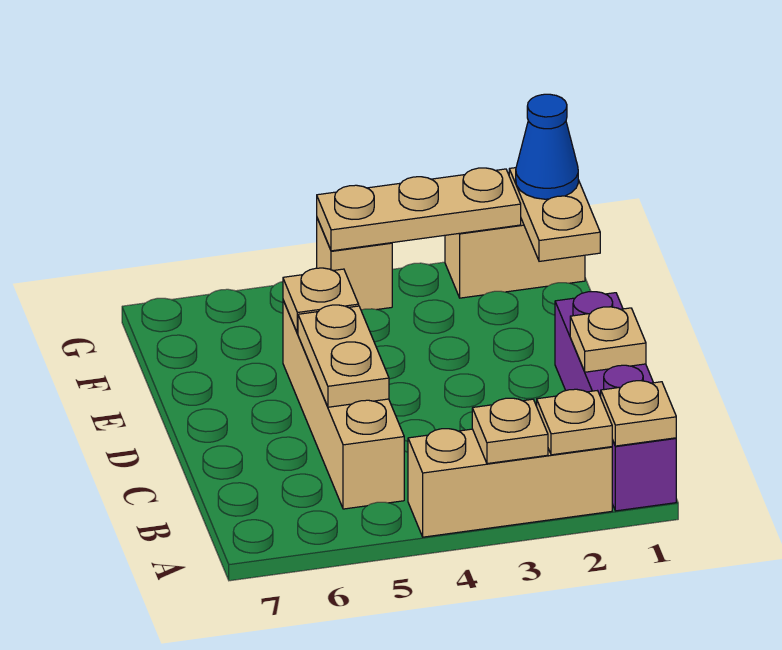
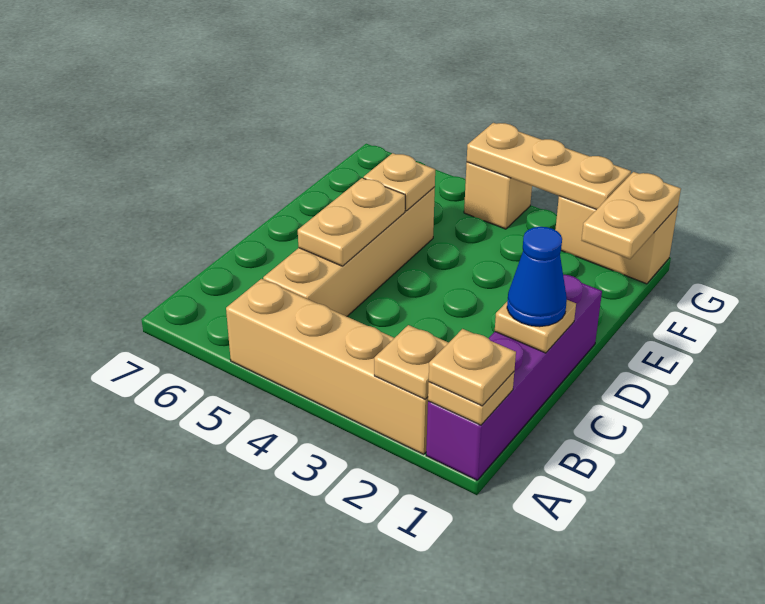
tan 1x3 brick [408,429,612,537] -> tan 1x4 brick [226,279,428,454]
tan 1x1 plate [472,398,548,464] -> tan 1x1 plate moved to [429,329,516,406]
blue 1x1 cone [516,94,578,199] -> blue 1x1 cone moved to [507,227,567,327]

